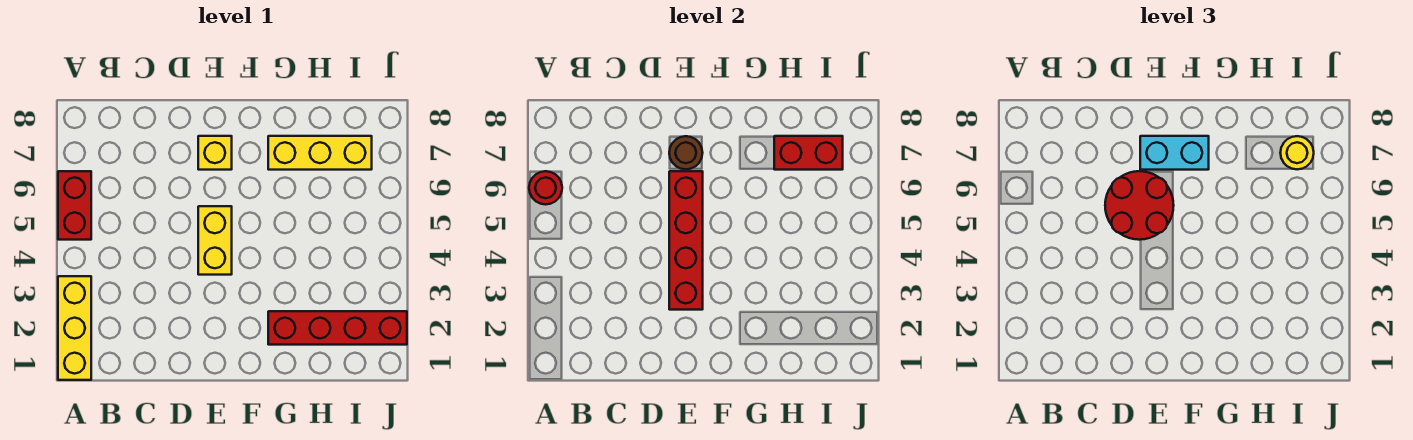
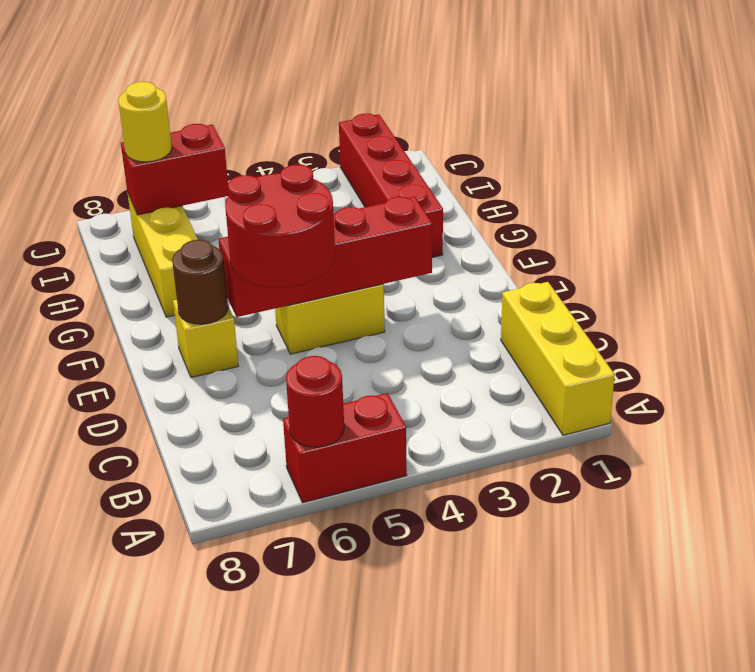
yellow 1x3 brick [58,276,91,380] -> yellow 1x3 brick turned to [501,282,615,435]
cyan 1x2 brick [1140,136,1209,170] -> none
red 1x2 brick [774,136,843,170] -> red 1x2 brick turned to [121,124,229,215]

